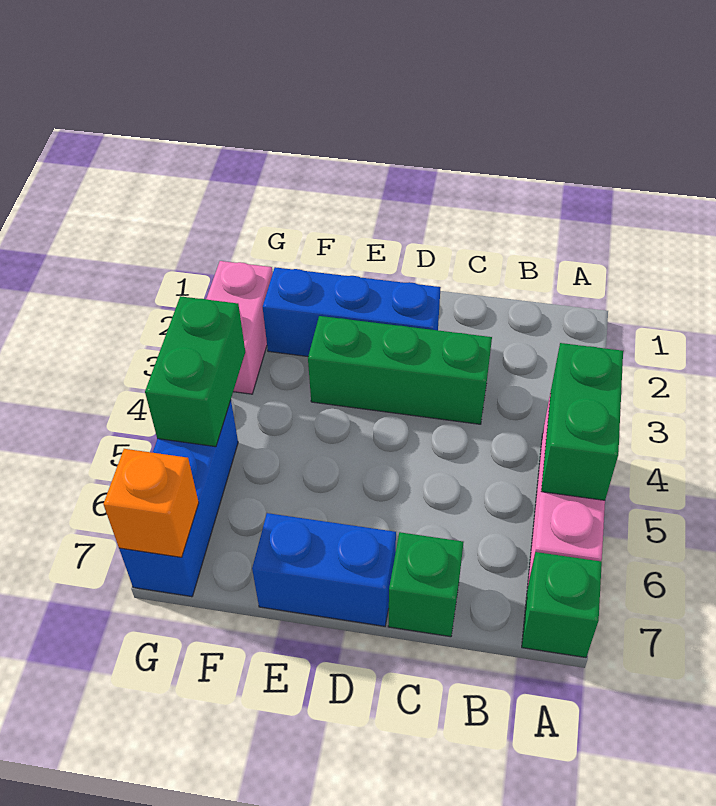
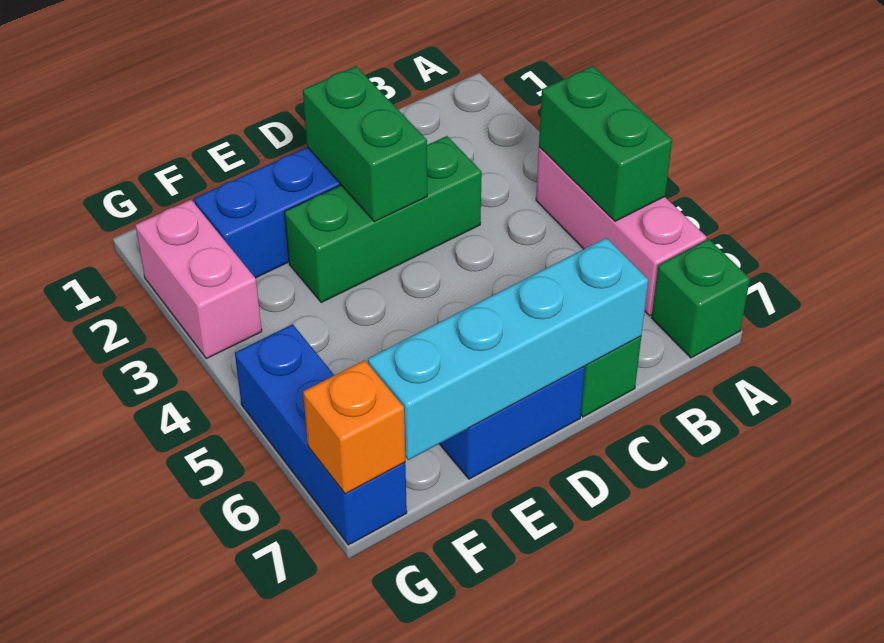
none -> cyan 1x4 brick [368,238,648,460]
green 1x2 brick [145,296,245,447] -> green 1x2 brick moved to [303,66,427,222]

